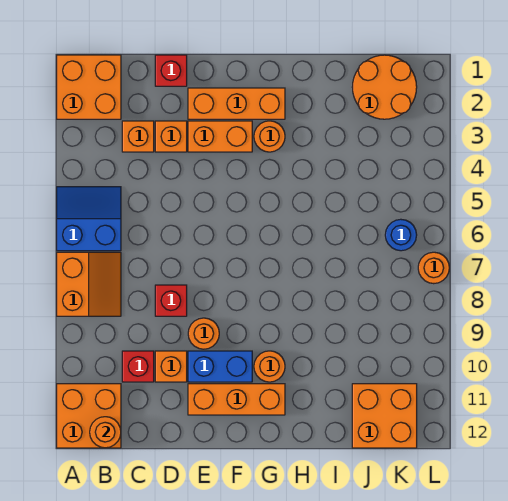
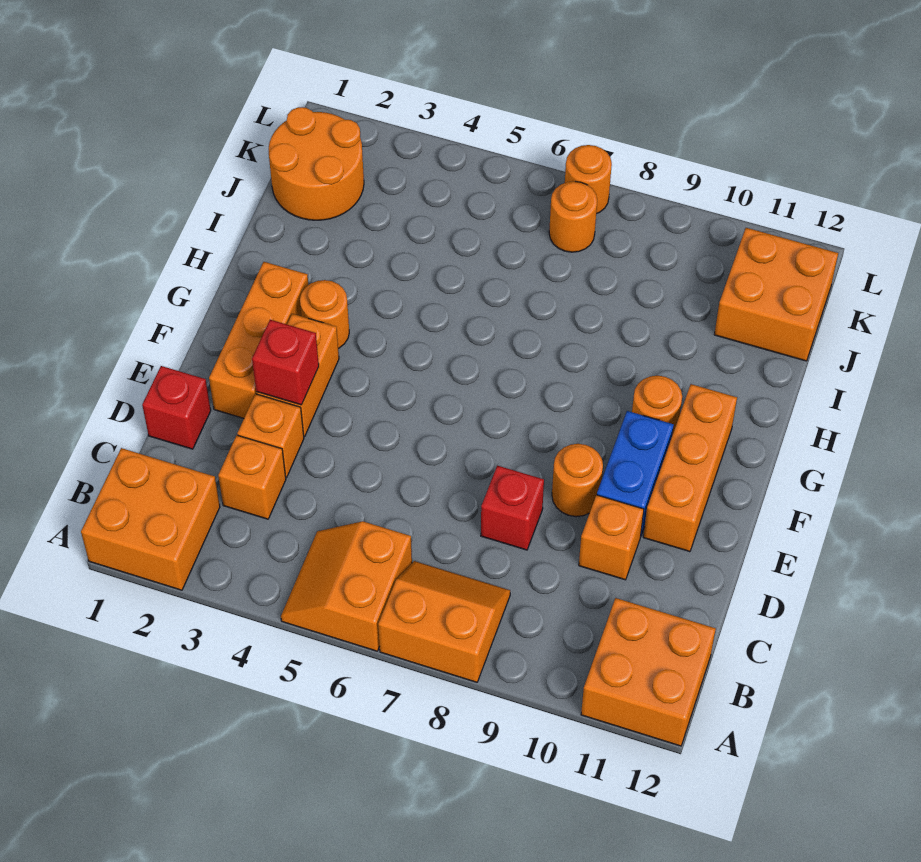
blue 2x2 slope [57,187,121,251] -> orange 2x2 slope [281,521,412,651]
orange 1x1 round brick [90,417,121,448] -> orange 1x1 round brick moved to [549,181,597,252]
red 1x1 brick [122,351,154,382] -> red 1x1 brick moved to [252,320,319,405]
blue 1x1 round brick [385,219,417,251] -> none

